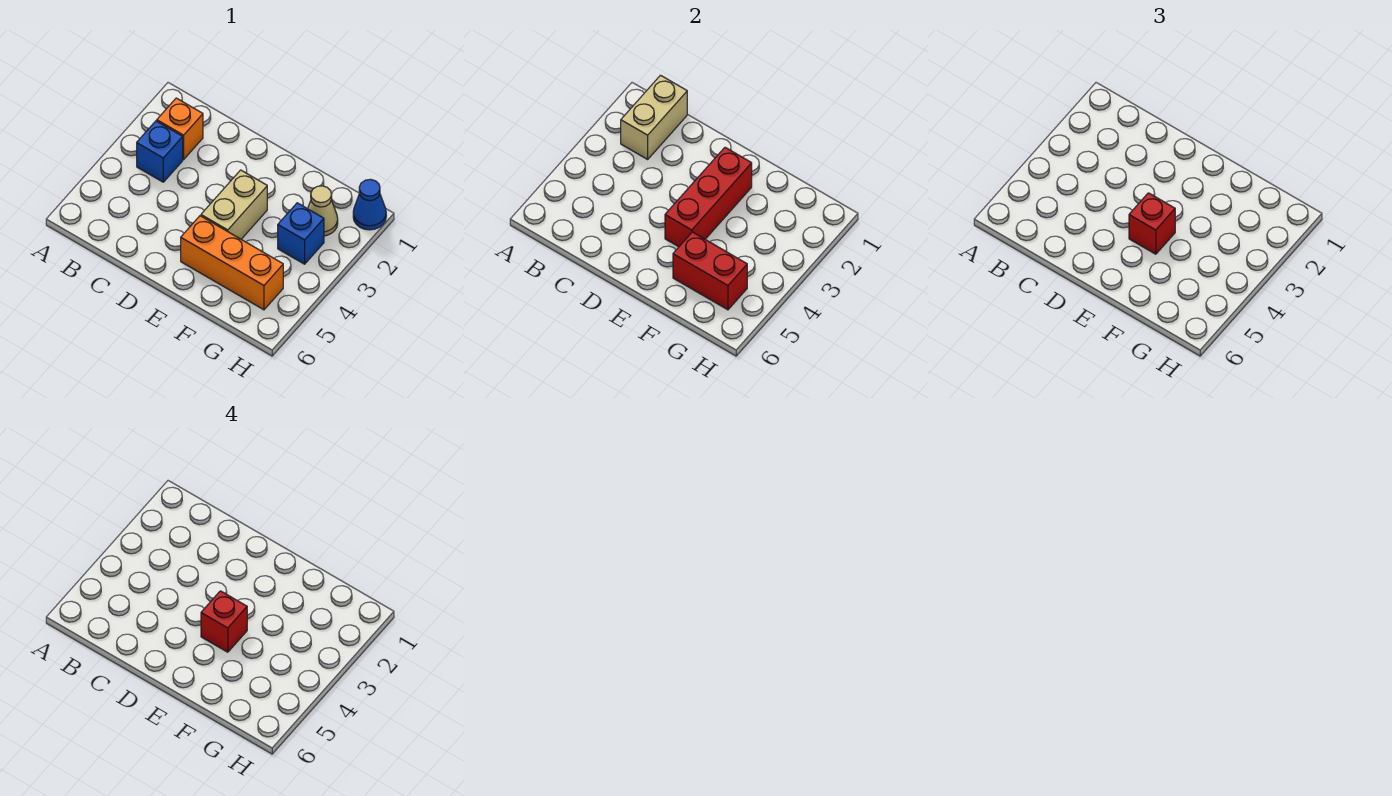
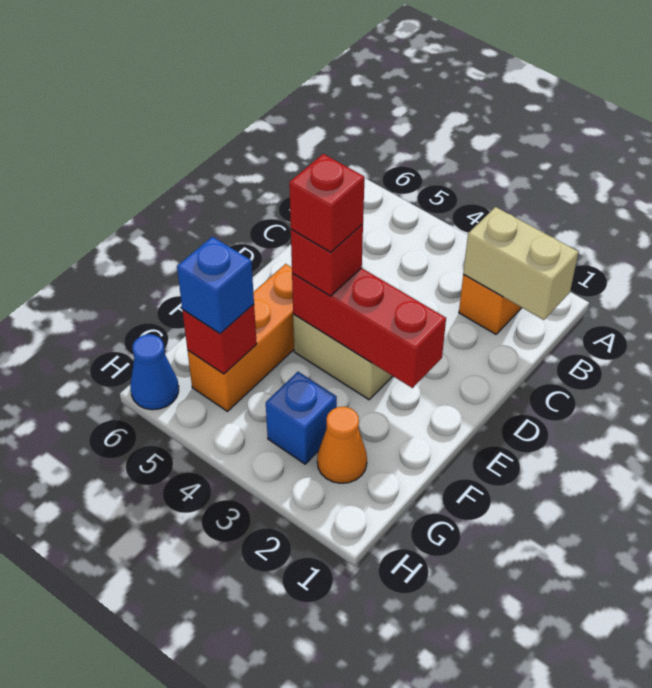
blue 1x1 brick [137,121,183,182] -> blue 1x1 brick moved to [177,237,254,334]
red 1x2 brick [673,232,747,310] -> red 1x1 brick [182,304,257,374]
tan 1x1 cone [308,186,338,236] -> orange 1x1 cone [317,407,367,483]
blue 1x1 cone [353,179,386,230] -> blue 1x1 cone moved to [130,334,179,410]

